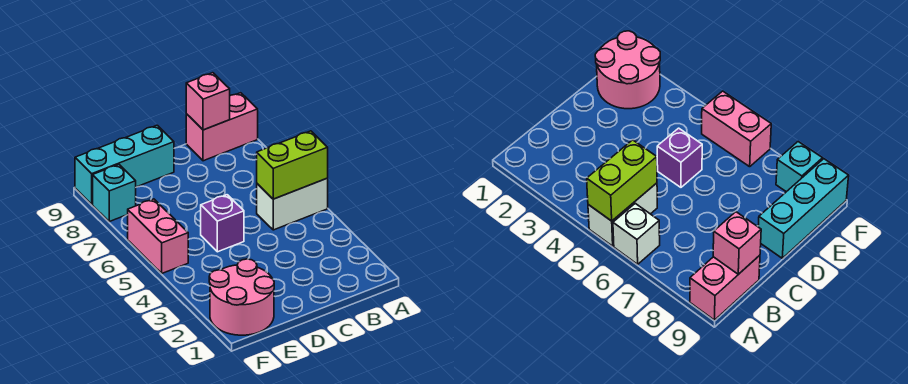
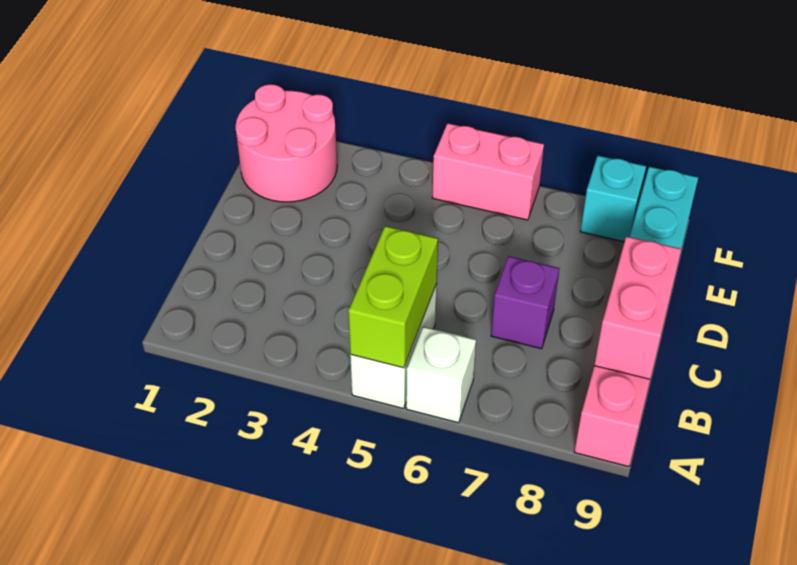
pink 1x1 brick [186,73,230,130] -> pink 1x2 brick [594,236,681,379]
purple 1x1 brick [201,195,244,252] -> purple 1x1 brick moved to [491,256,560,349]

